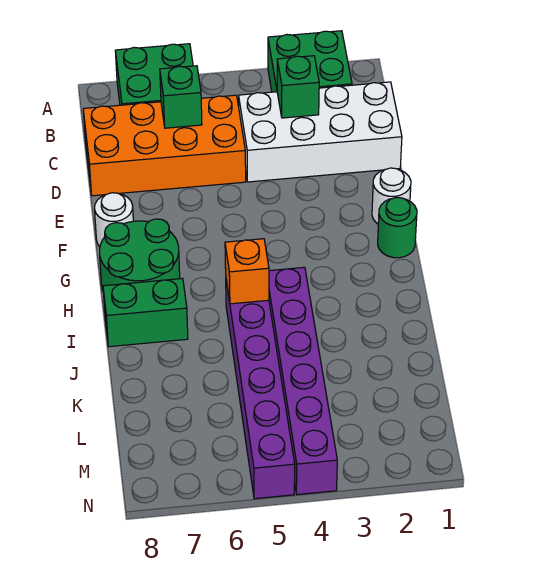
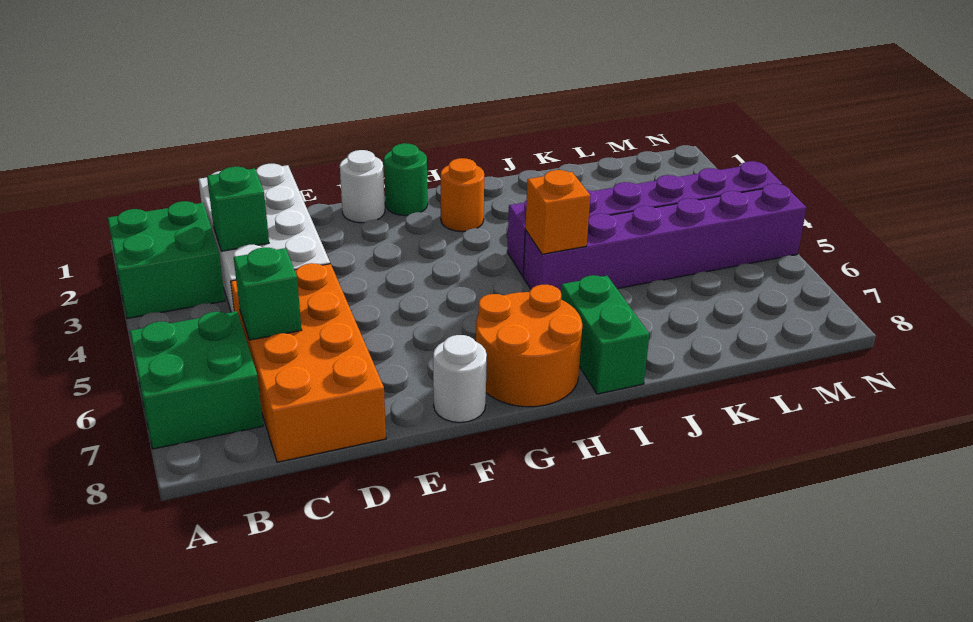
green 2x2 round brick [100,219,180,290] -> orange 2x2 round brick [476,285,582,407]
none -> orange 1x1 round brick [441,158,484,232]

